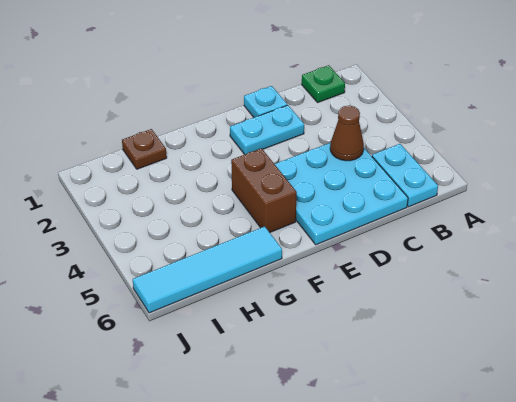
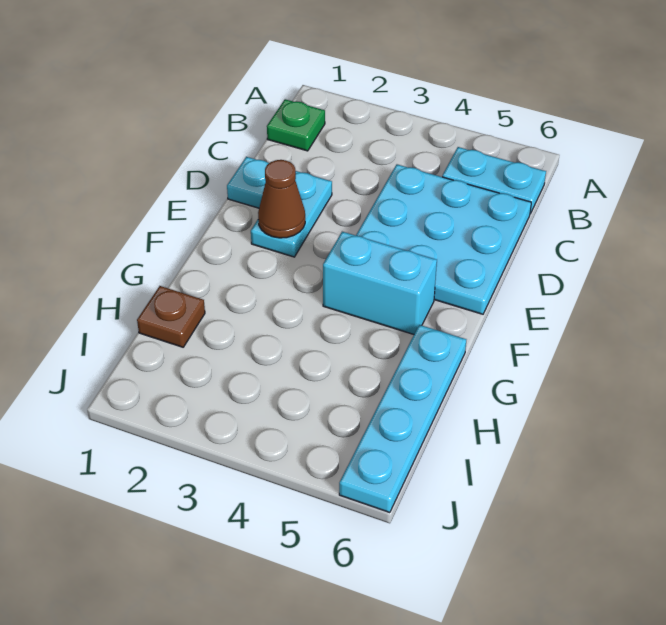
brown 1x1 cone [330,106,364,161] -> brown 1x1 cone moved to [258,160,305,238]
brown 1x2 brick [231,148,297,232] -> cyan 1x2 brick [323,232,437,334]
cyan 1x4 tile [133,226,282,313] -> cyan 1x4 plate [339,325,466,513]

